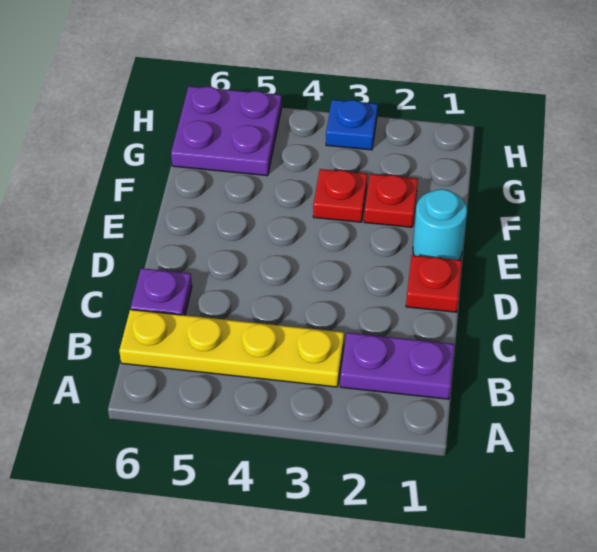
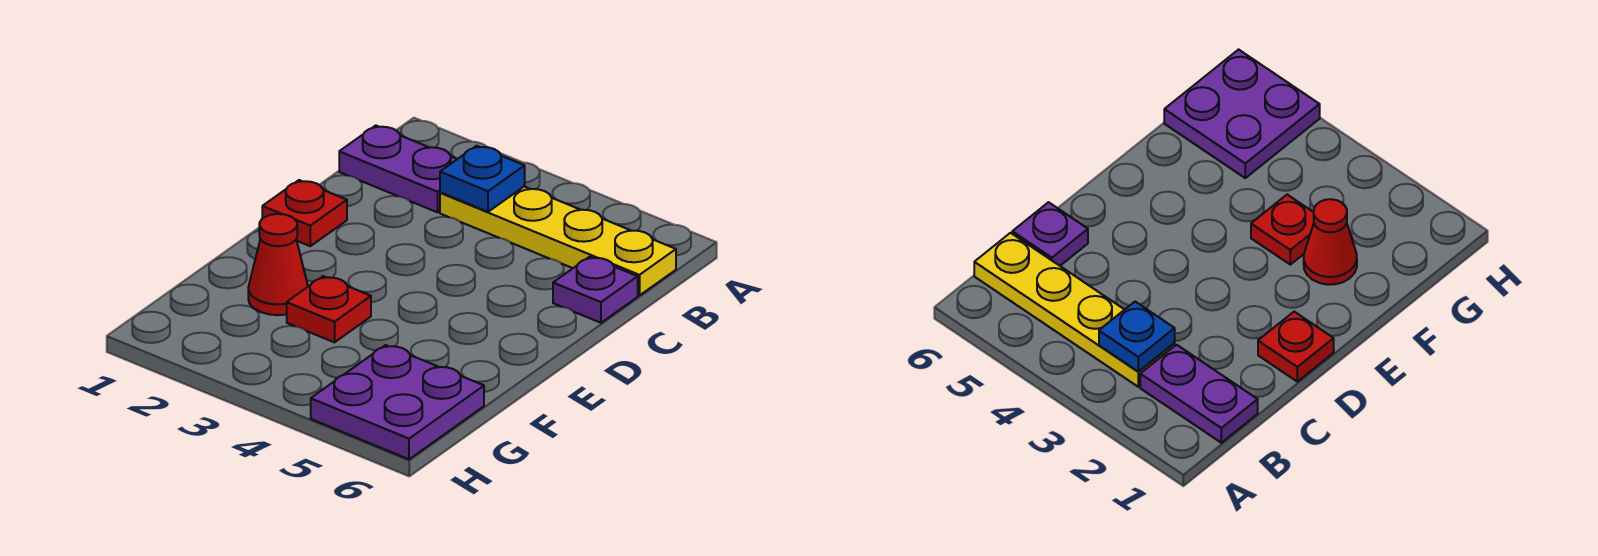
cyan 1x1 round brick [413,189,467,260] -> none
red 1x1 plate [364,174,418,227] -> red 1x1 cone [248,214,308,315]
blue 1x1 plate [326,100,378,150] -> blue 1x1 plate moved to [440,146,525,212]

